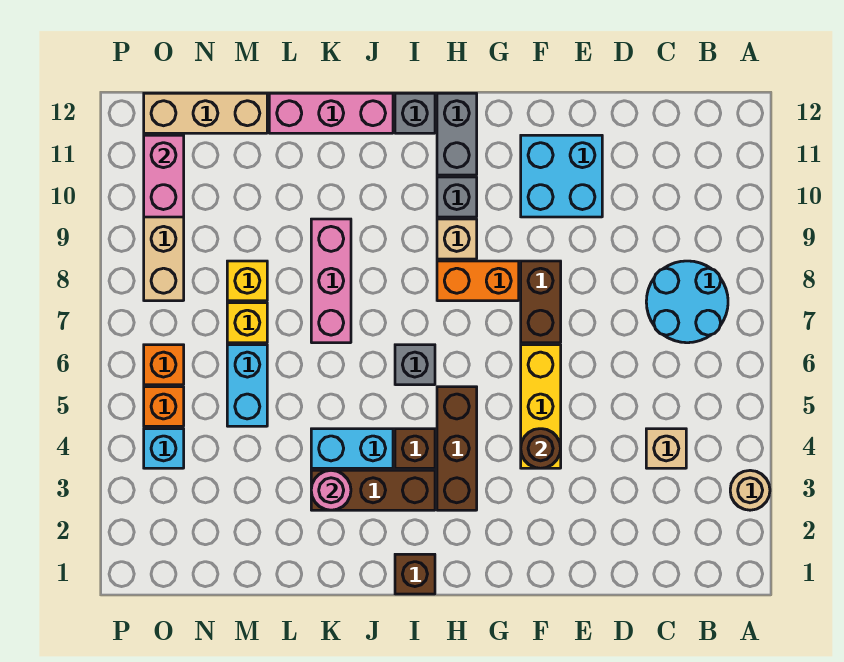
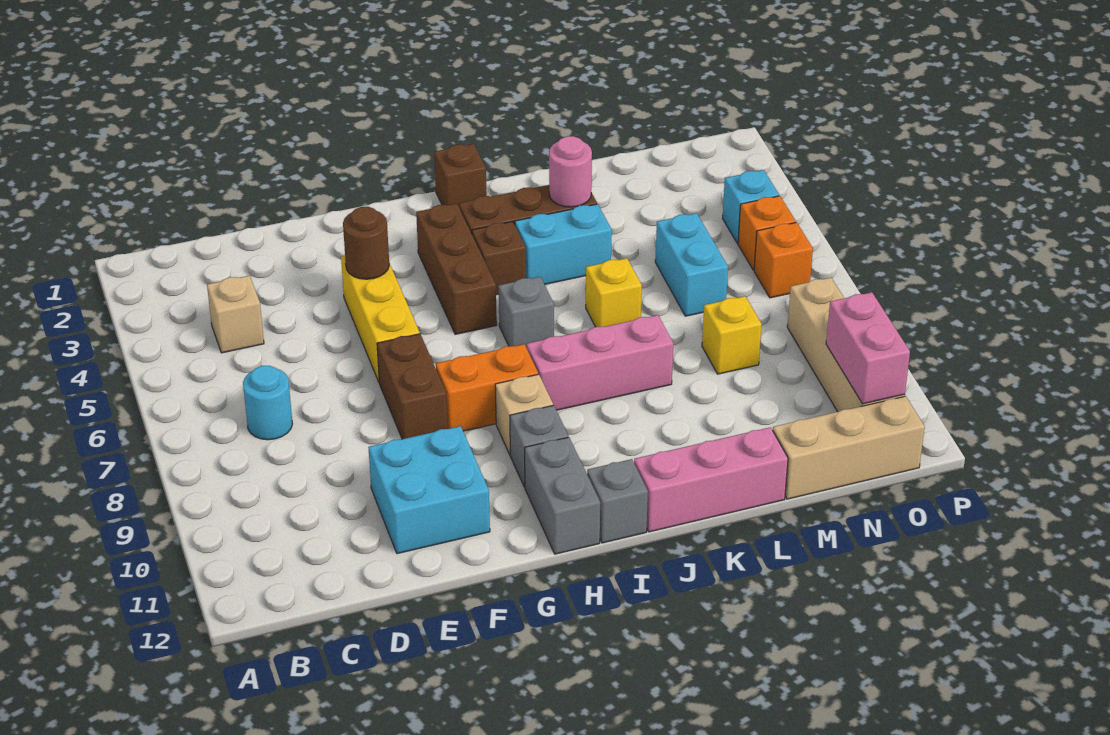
tan 1x1 round brick [730,470,770,510] -> none
cyan 2x2 round brick [646,261,728,343] -> cyan 1x1 round brick [243,366,292,440]
pink 1x3 brick [311,219,351,343] -> pink 1x3 brick turned to [527,315,673,410]
yellow 1x1 brick [227,303,267,343] -> yellow 1x1 brick moved to [586,258,642,327]

